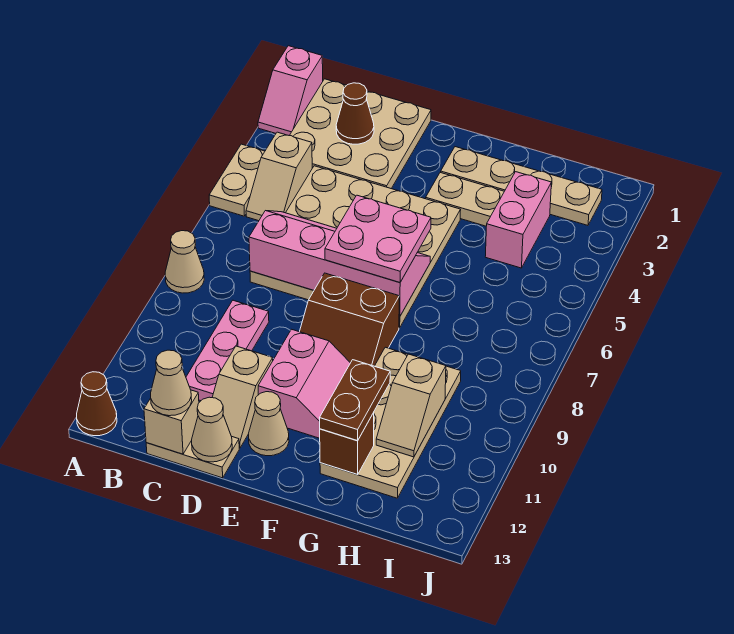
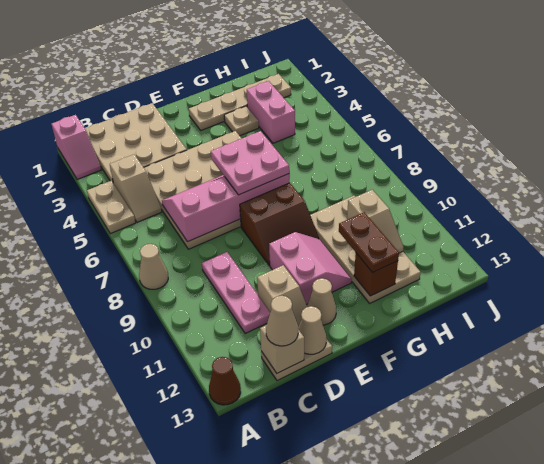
brown 1x1 cone [336,83,374,144] -> none
tan 1x2 plate [426,172,504,226] -> tan 1x1 plate [224,106,259,136]

